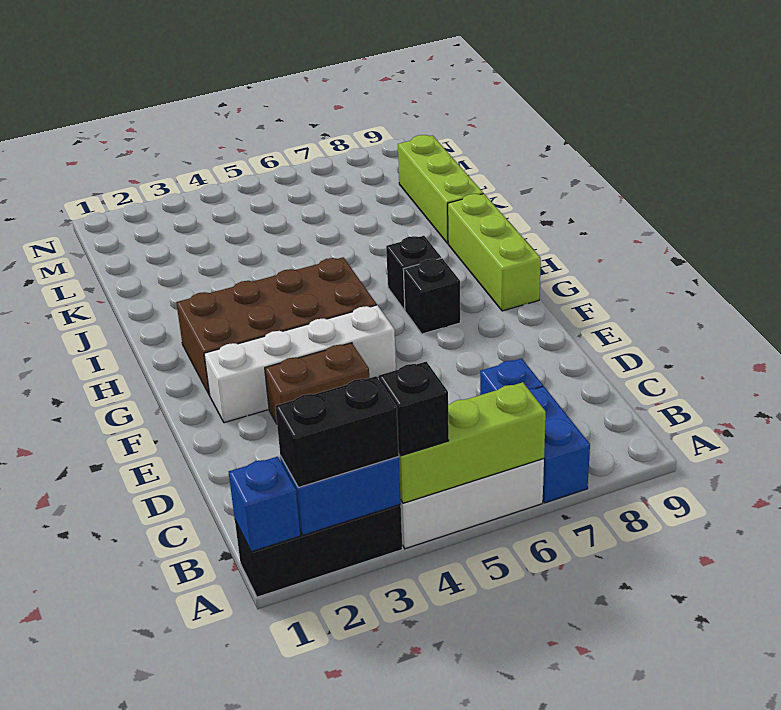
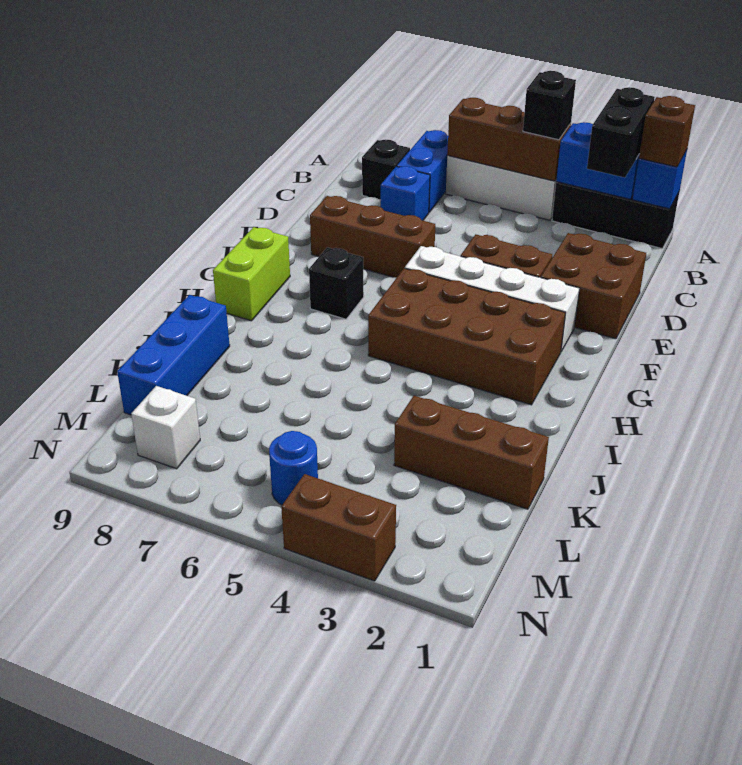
none -> brown 1x1 brick [639,96,695,167]
black 1x2 brick [275,376,399,487] -> black 1x2 brick turned to [587,87,655,178]
lime 1x3 brick [399,382,546,503] -> brown 1x3 brick [447,98,571,181]
none -> brown 2x2 brick [541,233,646,339]
none -> brown 1x3 brick [310,196,435,278]
lime 1x3 brick [448,194,541,311] -> lime 1x2 brick [213,227,290,321]
black 1x1 brick [386,236,441,310] -> black 1x1 brick moved to [362,139,410,200]
lime 1x3 brick [398,135,483,243] -> blue 1x3 brick [117,295,230,415]
none -> brown 1x3 brick [394,396,549,509]
none -> blue 1x1 round brick [269,431,318,505]
none -> white 1x1 brick [131,386,200,469]
none -> brown 1x2 brick [281,474,396,581]

